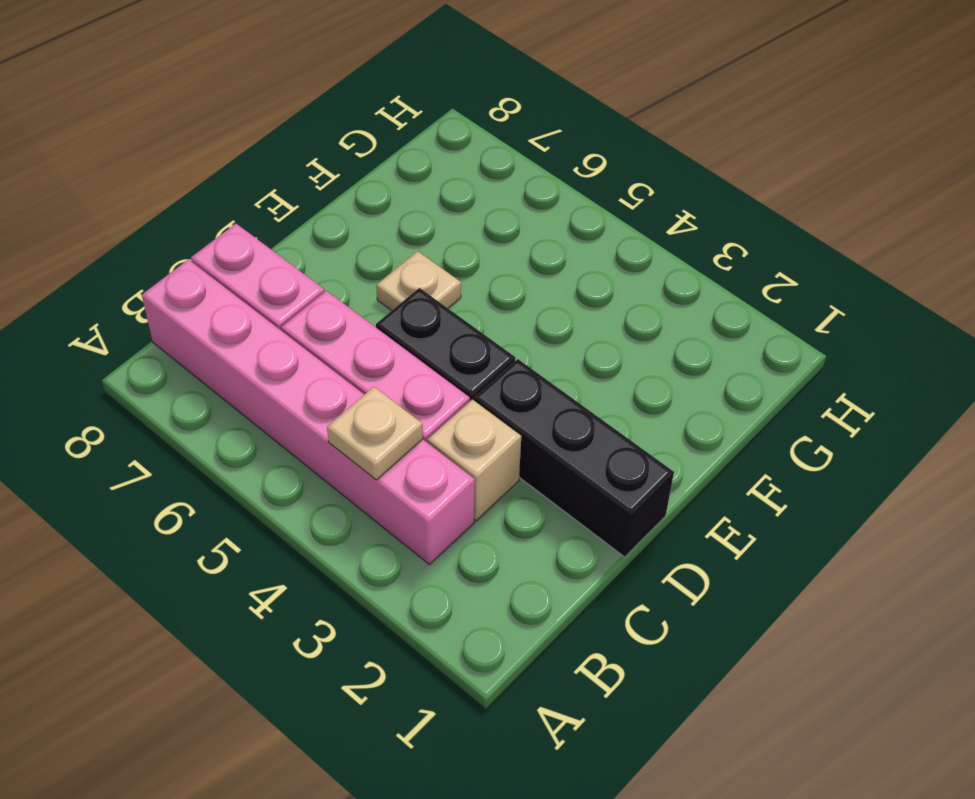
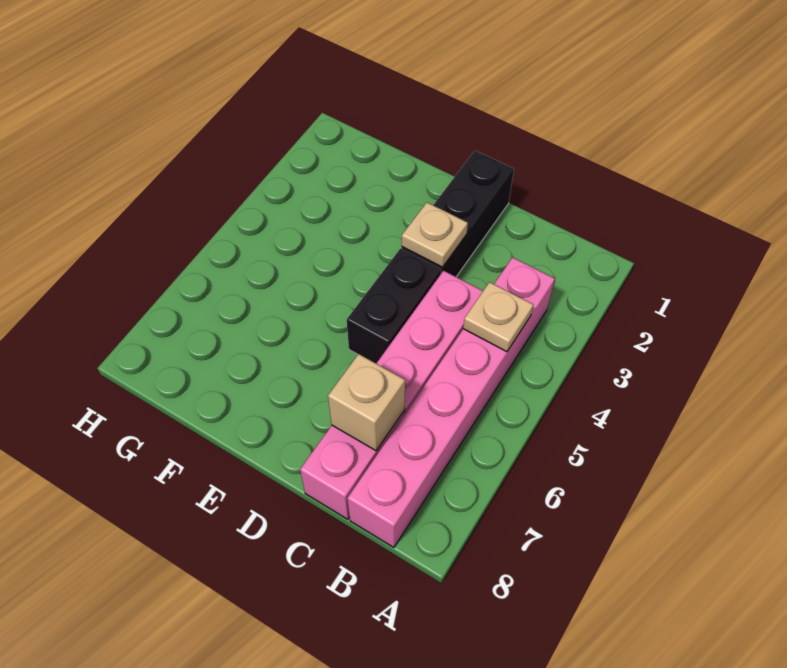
tan 1x1 brick [428,399,521,521] -> tan 1x1 brick moved to [328,354,405,451]
tan 1x1 plate [376,251,461,311] -> tan 1x1 plate moved to [402,203,468,267]

